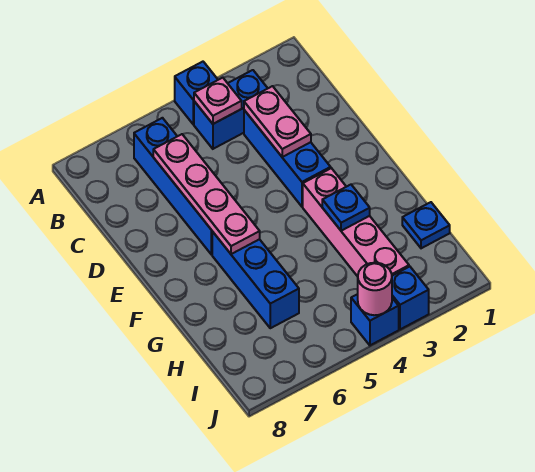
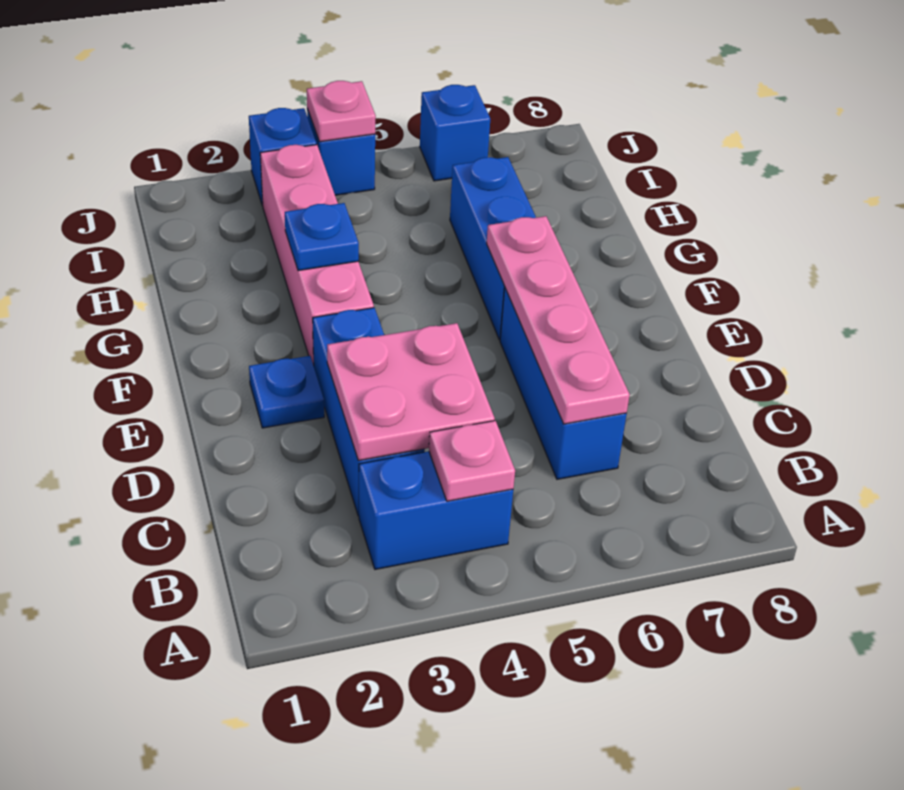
blue 1x1 brick [175,62,218,124] -> blue 1x1 brick moved to [420,85,490,181]
blue 1x4 brick [134,118,212,255] -> blue 1x3 brick [500,288,627,479]
pink 1x2 plate [244,86,311,157] -> pink 2x2 plate [327,323,495,461]
blue 1x1 plate [402,202,450,248] -> blue 1x1 plate moved to [249,356,324,428]
pink 1x1 round brick [358,263,392,315] -> pink 1x1 plate [307,81,376,142]

